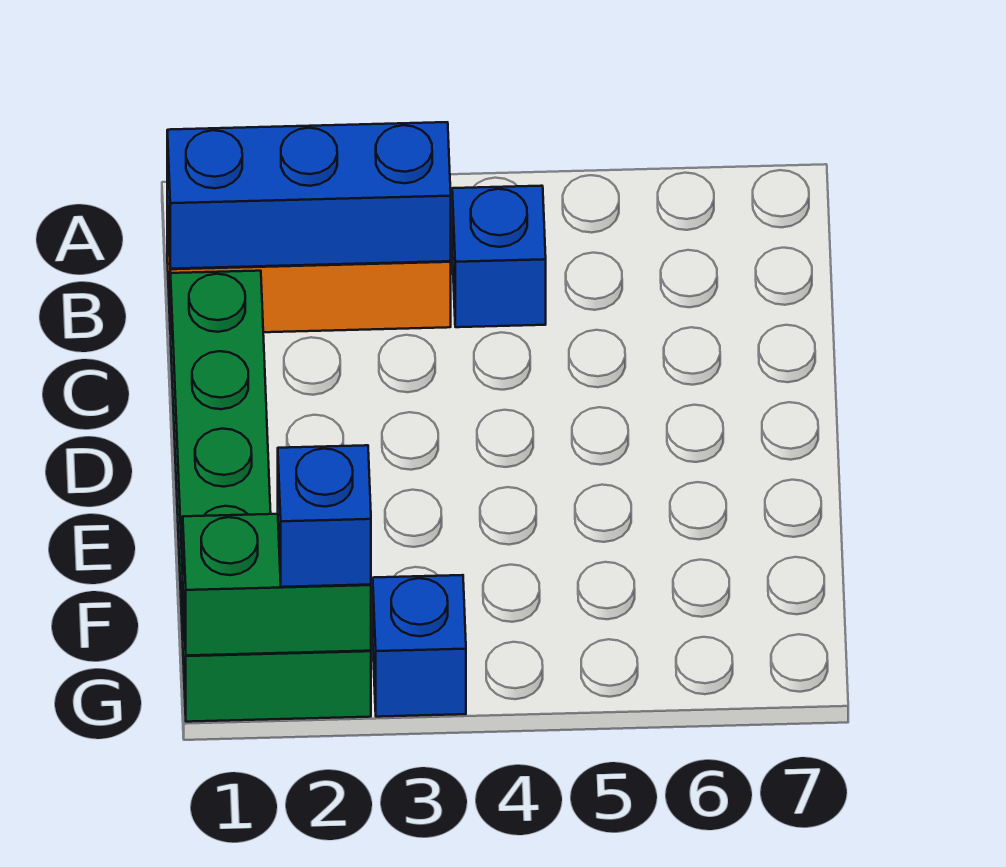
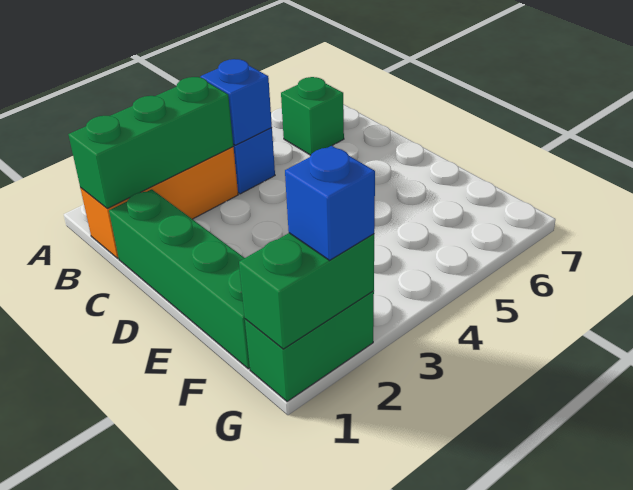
blue 1x3 brick [167,122,451,269] -> green 1x3 brick [68,77,233,209]
none -> green 1x1 brick [281,77,344,155]
blue 1x1 brick [373,575,466,717] -> blue 1x1 brick moved to [201,59,272,145]

